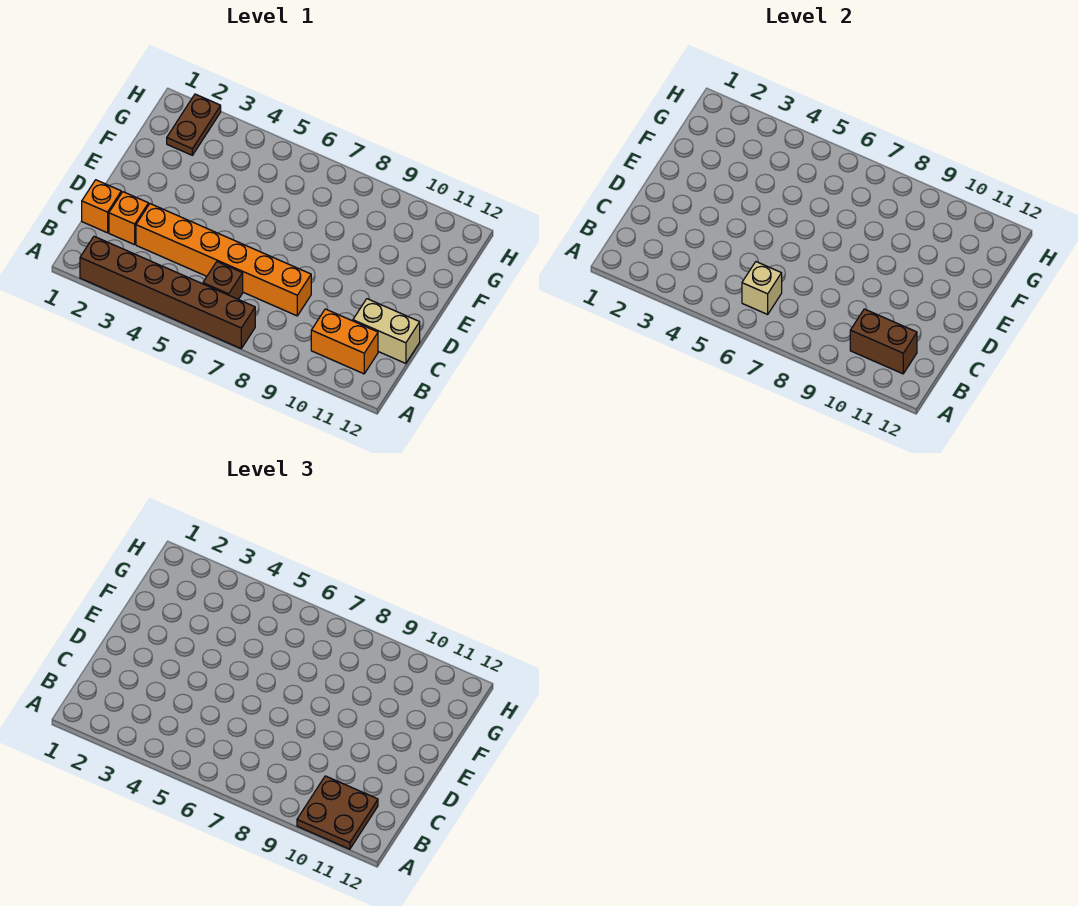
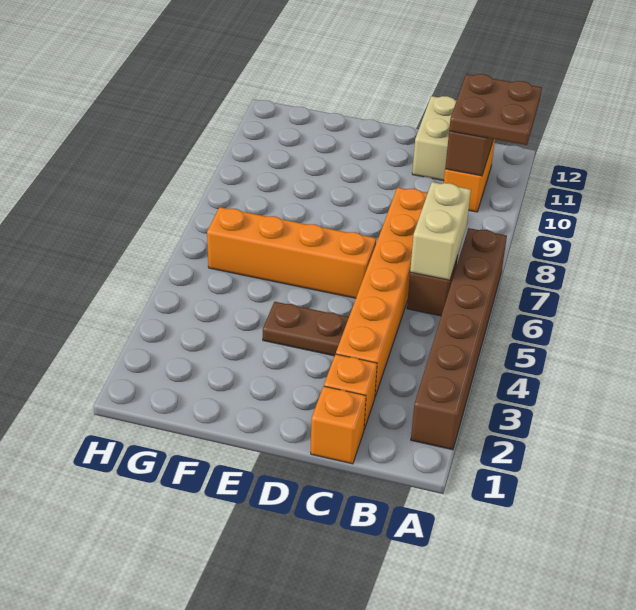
tan 1x1 brick [742,262,782,314] -> tan 1x2 brick [410,182,471,280]
none -> orange 1x4 brick [207,207,376,298]
brown 1x2 plate [167,94,221,155] -> brown 1x2 plate moved to [263,302,349,356]

